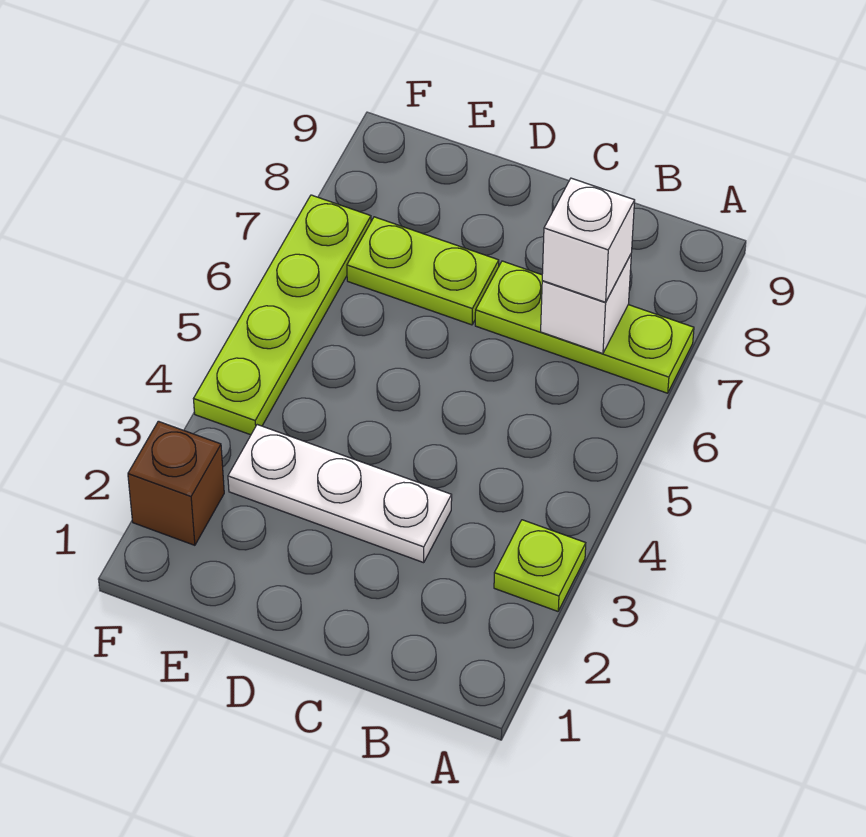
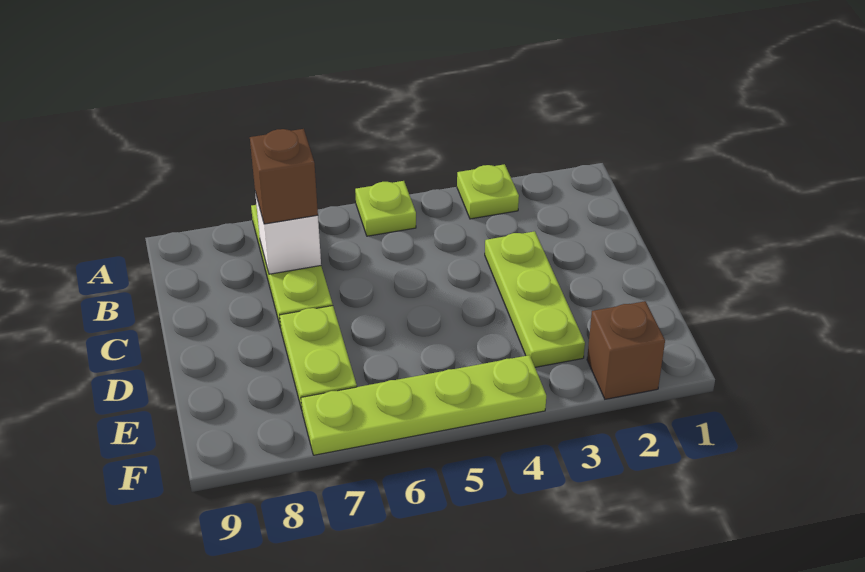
none -> lime 1x1 plate [355,181,416,236]
white 1x1 brick [542,178,635,302] -> brown 1x1 brick [250,129,318,224]
white 1x3 plate [228,425,452,563] -> lime 1x3 plate [485,231,585,367]

